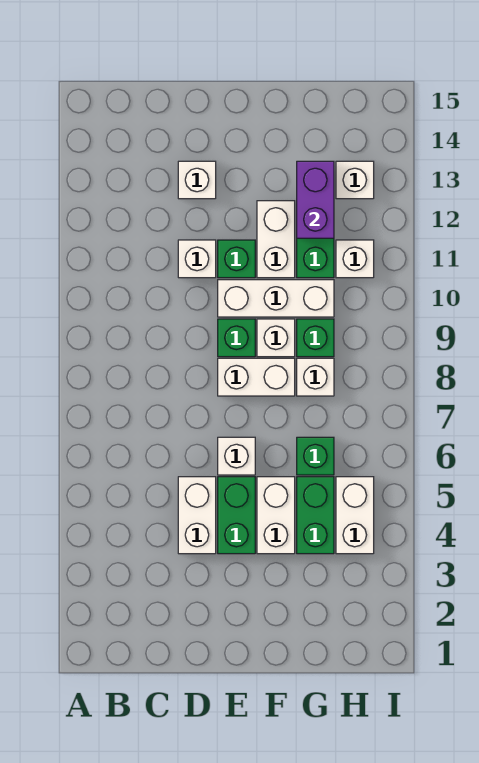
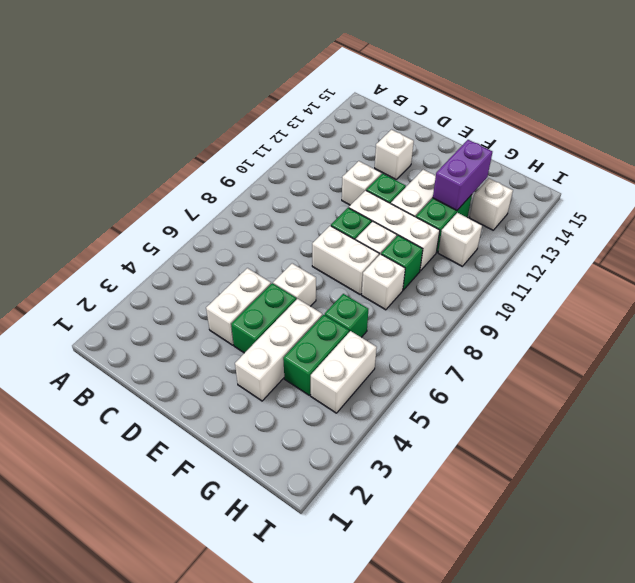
white 1x2 brick [257,477,295,554] -> white 1x3 brick [235,299,322,401]

